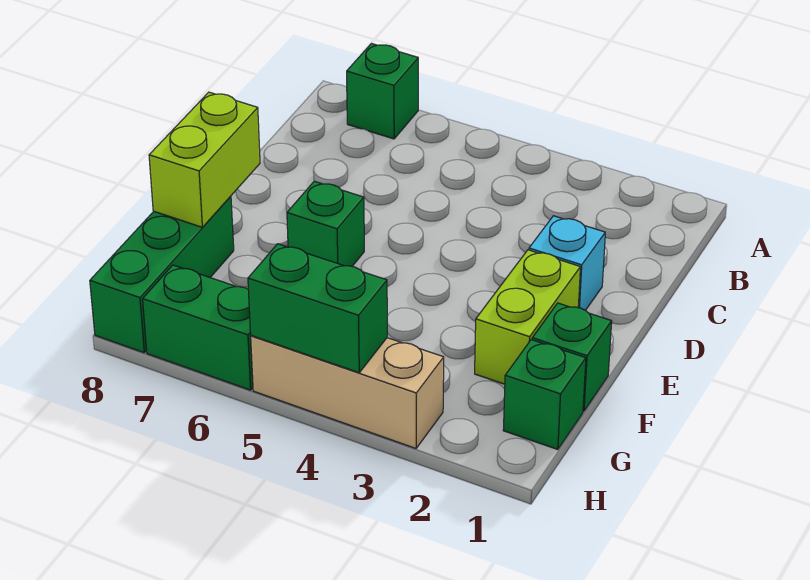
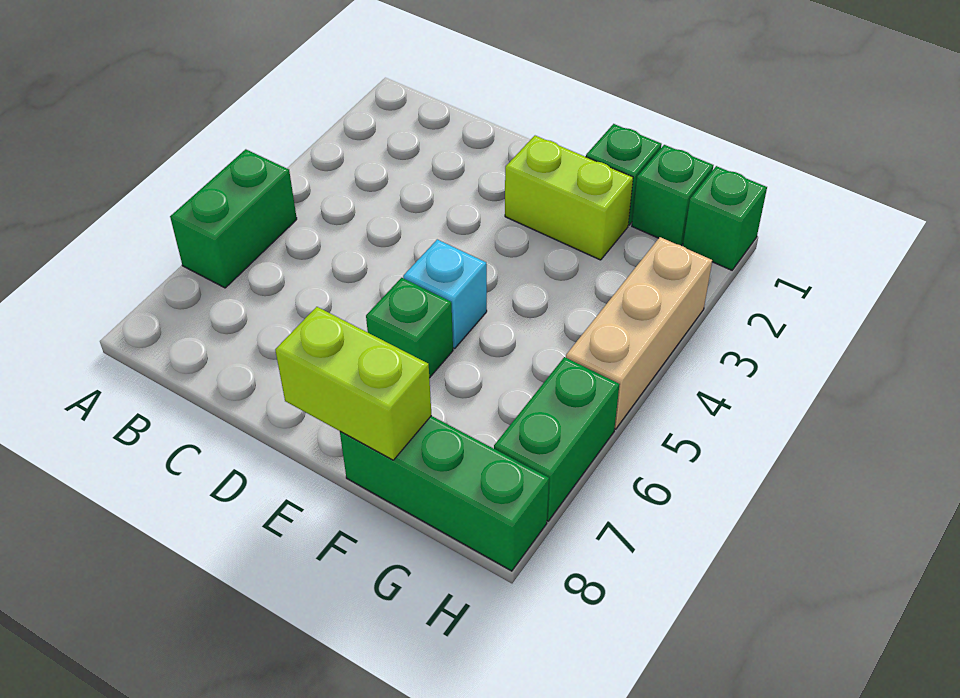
green 1x1 brick [347,44,418,139] -> green 1x1 brick moved to [683,166,767,270]
cyan 1x1 brick [529,216,605,310] -> cyan 1x1 brick moved to [403,239,487,348]
green 1x2 brick [248,244,387,373] -> green 1x2 brick moved to [170,149,297,288]

